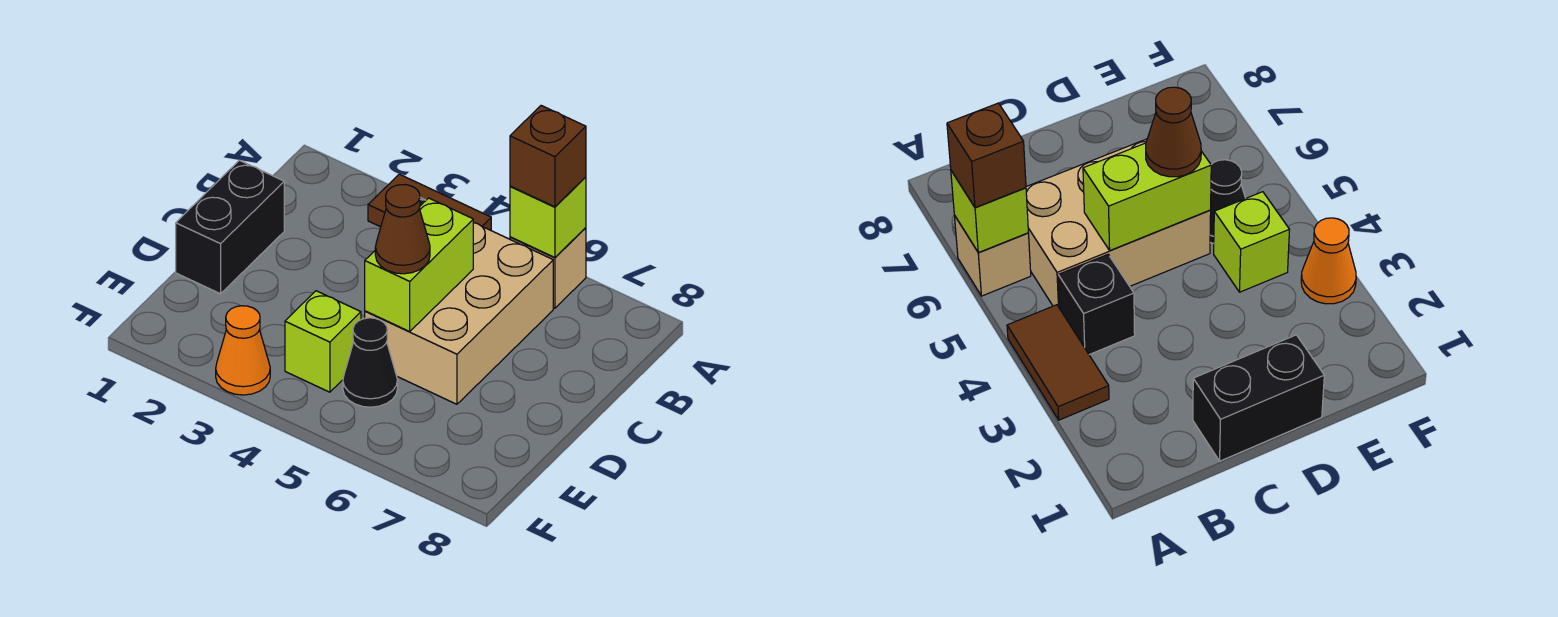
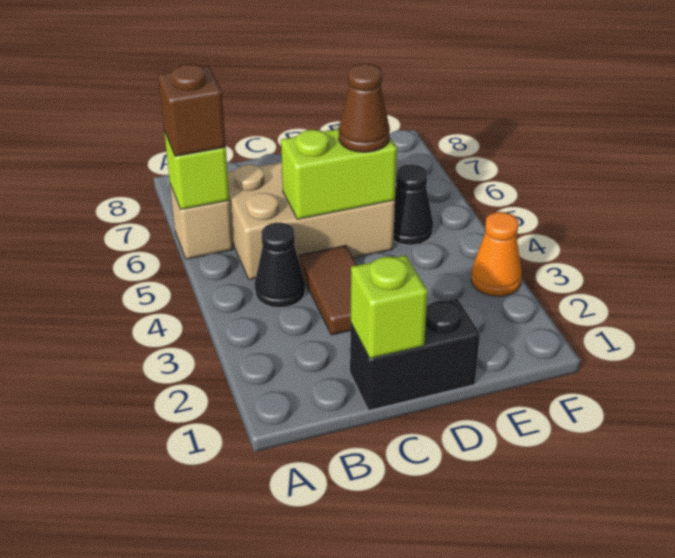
brown 1x2 tile [368,174,491,230] -> brown 1x2 tile moved to [299,245,357,335]
black 1x1 brick [1058,255,1135,355] -> black 1x1 cone [255,223,305,308]
lime 1x1 brick [285,291,361,392] -> lime 1x1 brick moved to [351,255,428,358]

